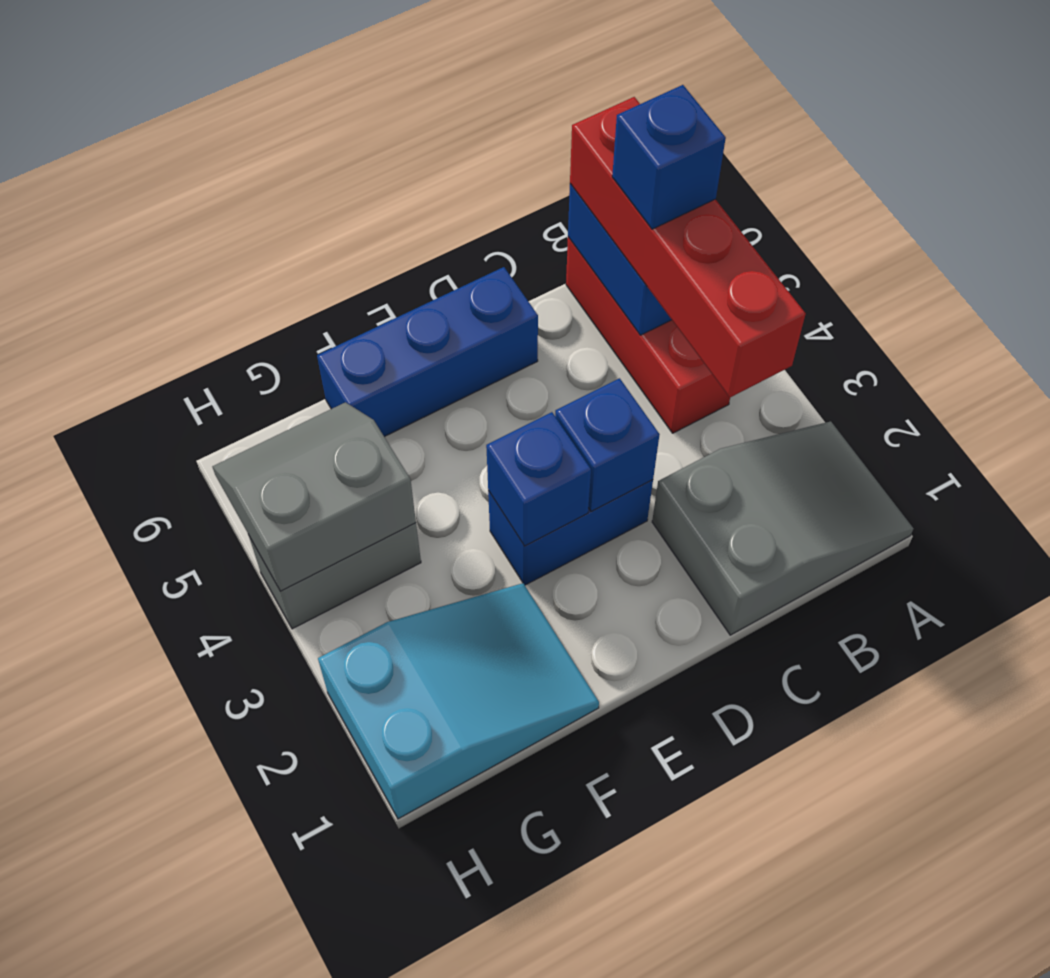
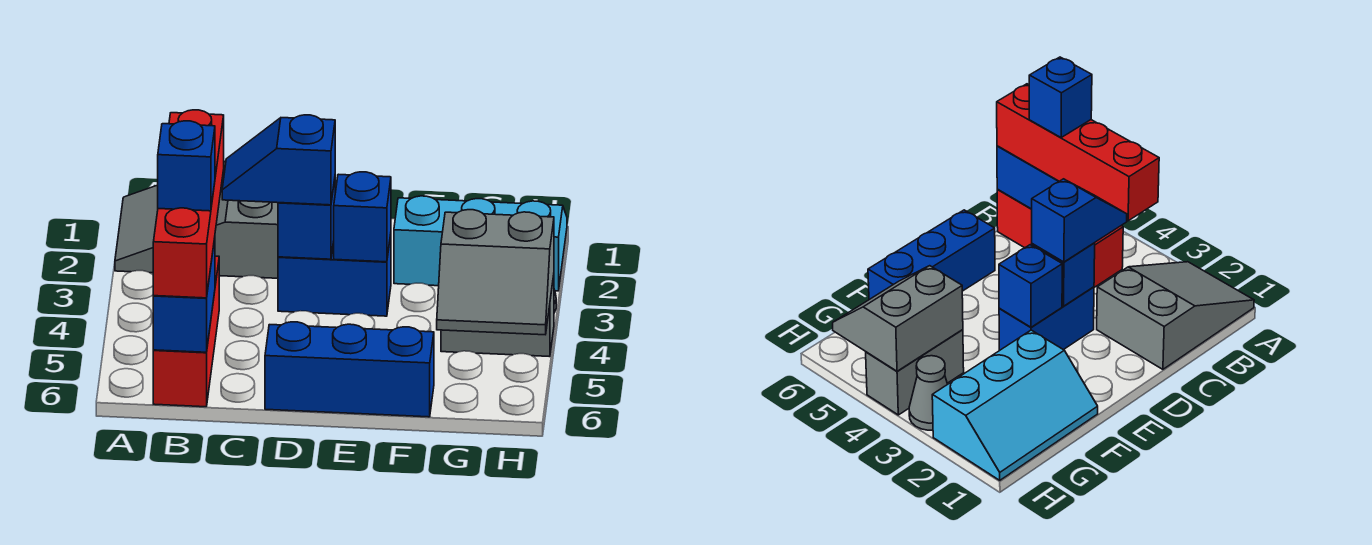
none -> blue 1x2 slope [222,115,335,205]
cyan 2x3 slope [318,583,599,819] -> cyan 2x3 slope turned to [394,196,567,291]
none -> grey 1x1 cone [909,356,947,430]

